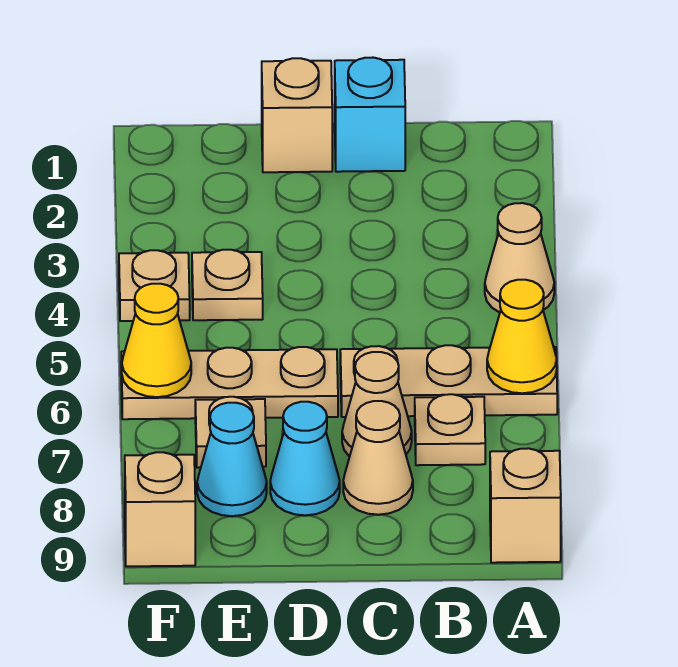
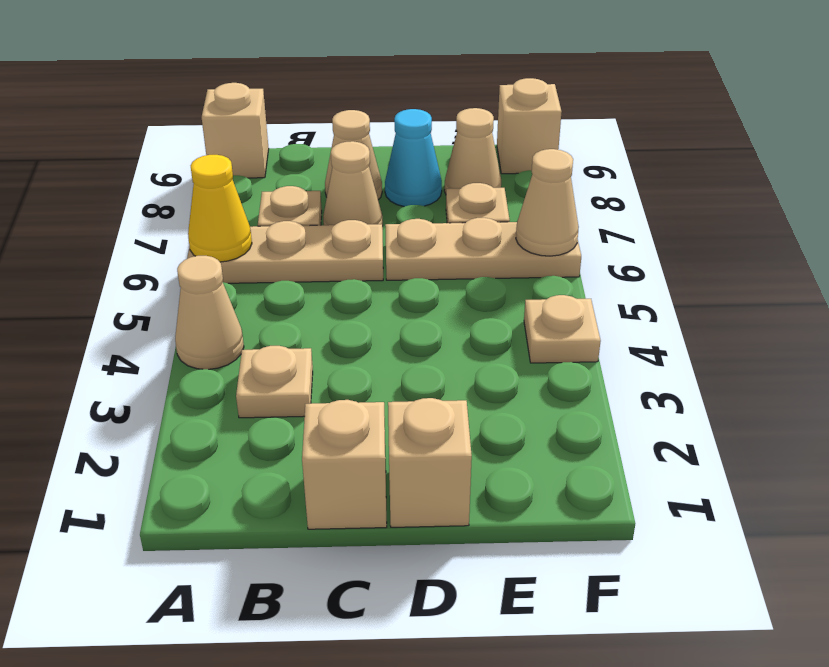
cyan 1x1 brick [335,58,405,172] -> tan 1x1 brick [302,400,387,529]
tan 1x1 plate [192,250,263,320] -> tan 1x1 plate moved to [236,346,313,418]
cyan 1x1 cone [197,403,267,516] -> tan 1x1 cone [444,108,501,194]
yellow 1x1 cone [122,284,191,397] -> tan 1x1 cone [516,149,579,256]

